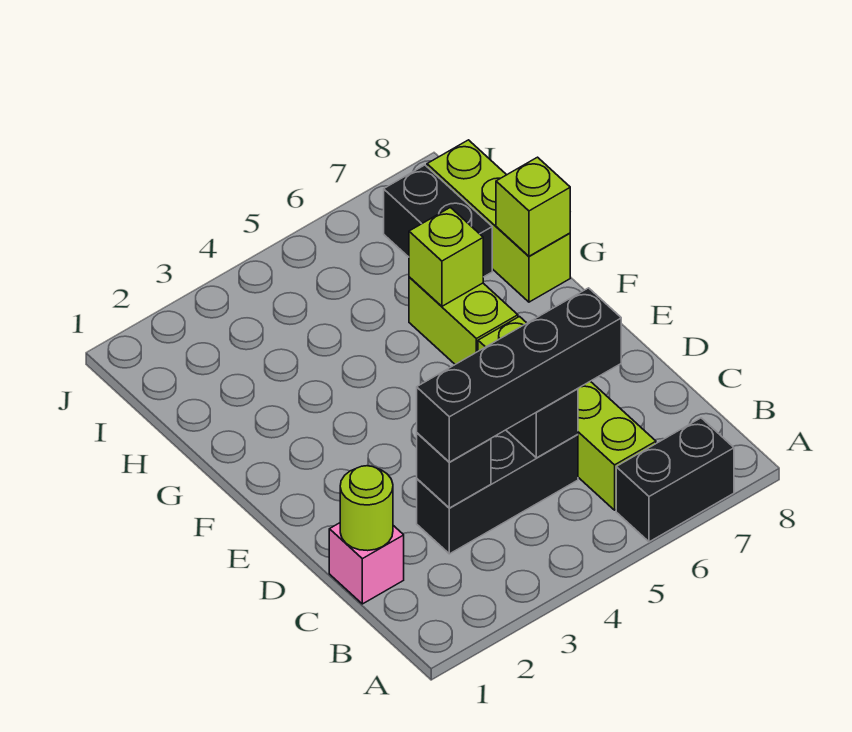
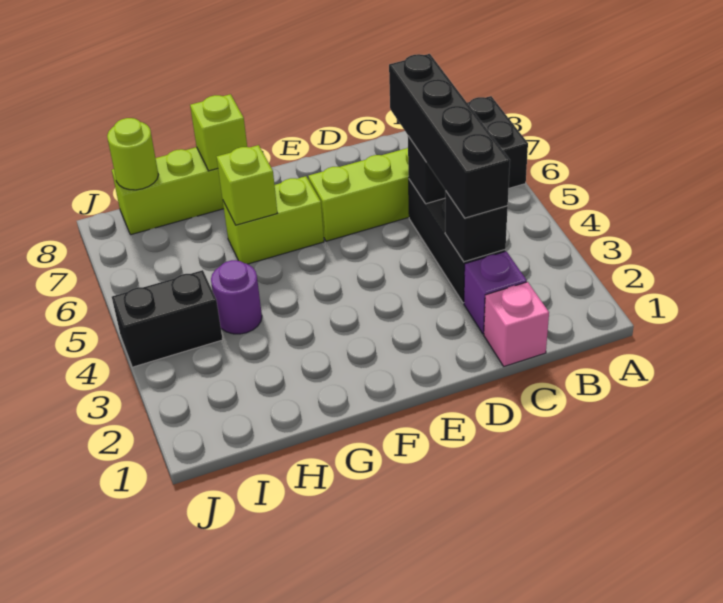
lime 1x1 round brick [340,466,393,551] -> lime 1x1 round brick moved to [107,118,158,190]
none -> purple 1x1 brick [464,251,527,334]
none -> purple 1x1 round brick [211,260,262,334]
black 1x2 brick [384,165,492,277] -> black 1x2 brick moved to [112,270,223,367]

